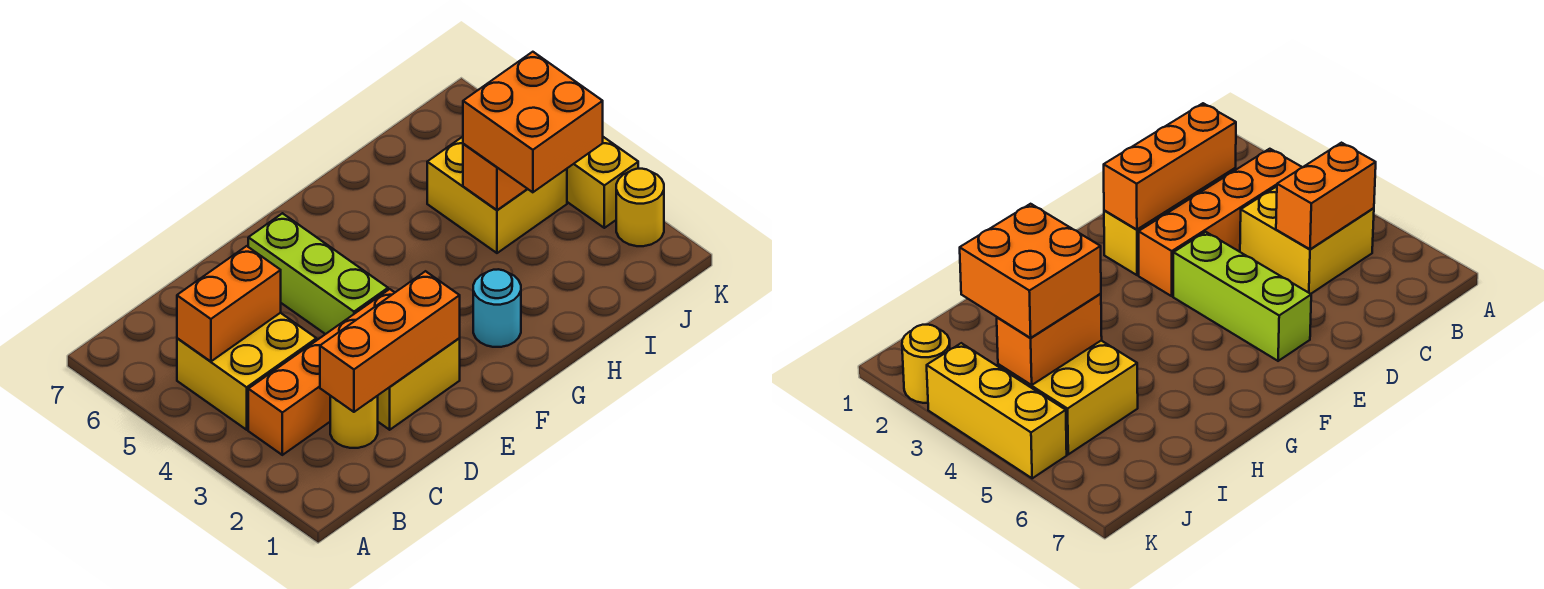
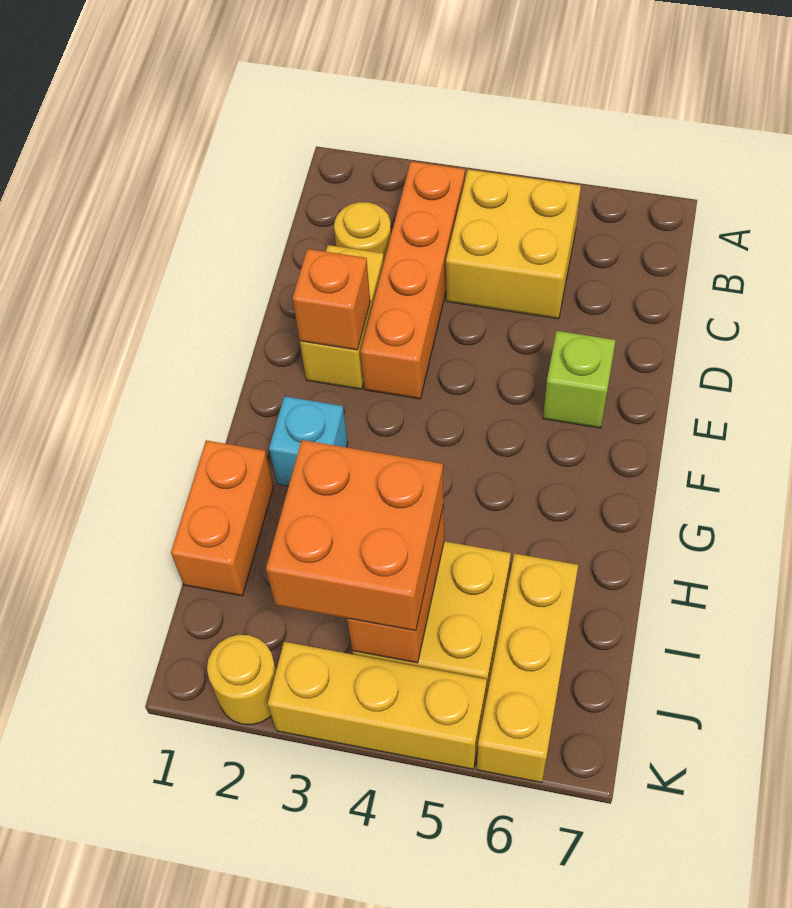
orange 1x2 brick [177,246,281,361] -> orange 1x2 brick moved to [171,440,274,596]
orange 1x3 brick [320,271,460,412] -> orange 1x1 brick [293,249,370,350]
lime 1x3 brick [248,213,388,334] -> lime 1x1 brick [543,331,616,428]
cyan 1x1 round brick [473,269,521,347] -> cyan 1x1 brick [269,396,348,486]
none -> yellow 1x3 brick [477,554,578,783]

